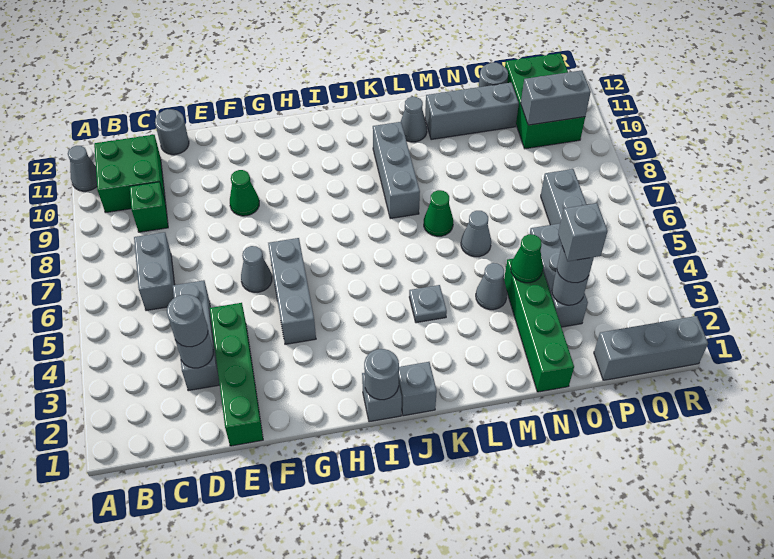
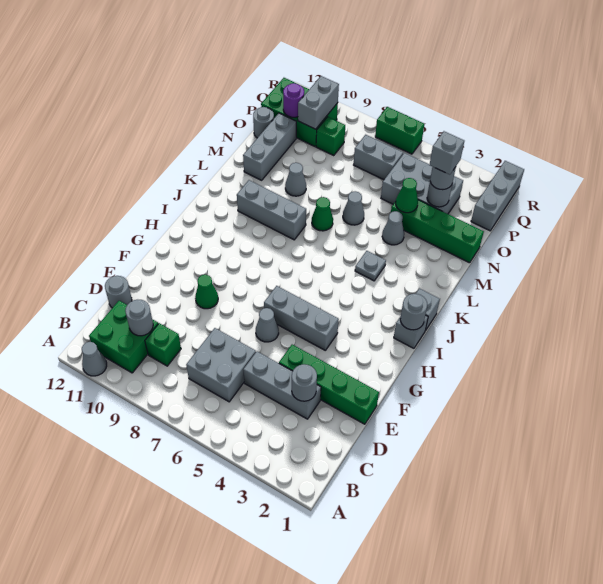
grey 1x2 brick [134,232,175,311] -> grey 2x2 brick [186,328,256,402]
grey 1x1 round brick [167,295,208,347] -> grey 1x1 round brick moved to [125,300,153,336]
grey 1x1 cone [401,97,427,142] -> grey 1x1 cone moved to [285,163,306,196]
grey 1x3 brick [530,223,588,327] -> grey 2x3 brick [381,153,463,214]
none -> green 1x1 brick [316,117,345,155]
none -> purple 1x1 round brick [283,83,304,117]
none -> green 1x2 brick [375,107,424,154]

